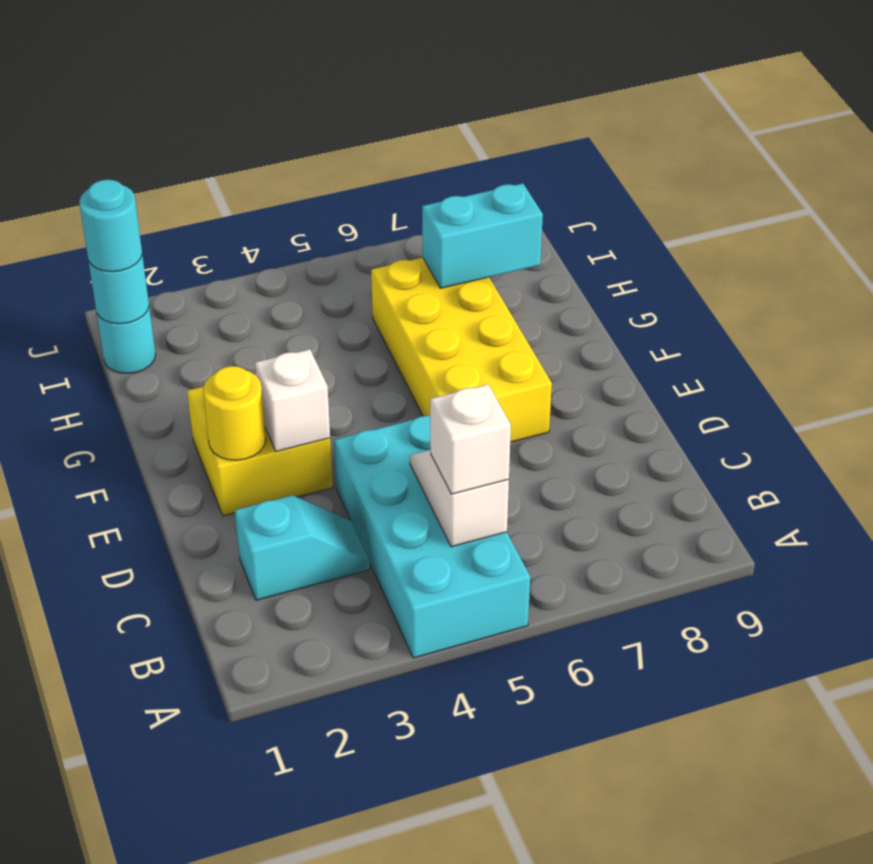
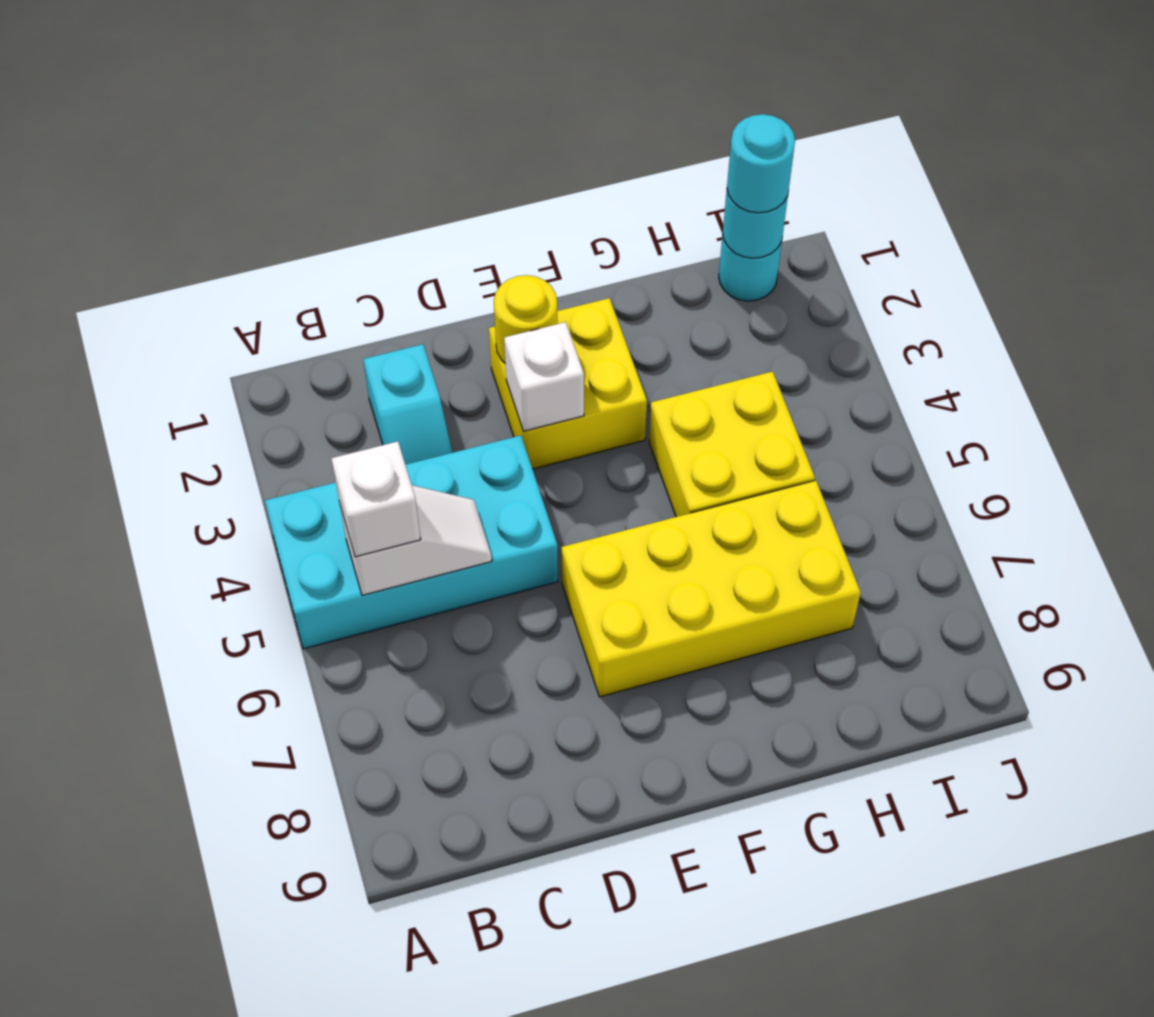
none -> yellow 2x2 brick [649,371,815,517]
cyan 1x2 brick [422,183,543,288] -> none

